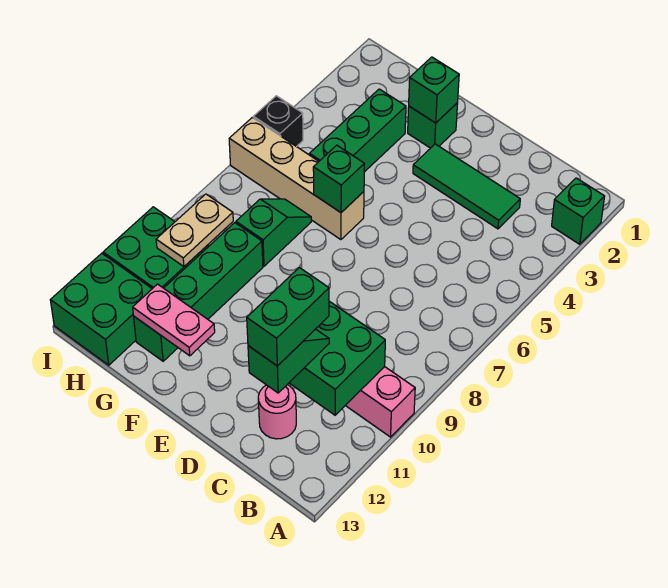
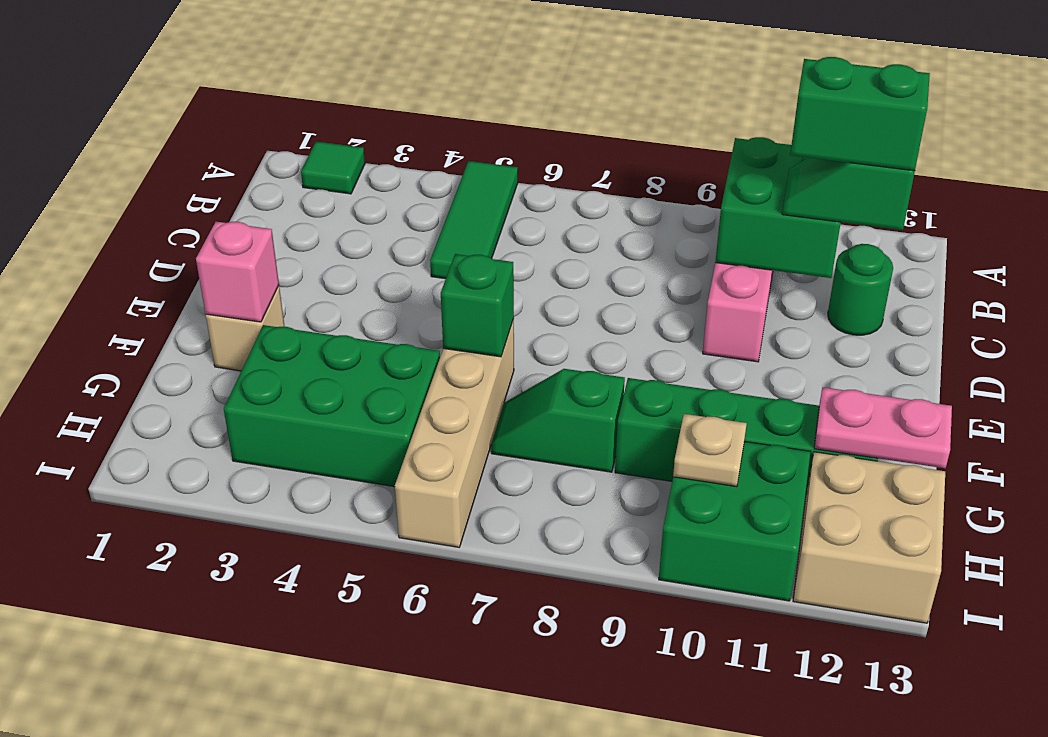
green 1x1 brick [552,178,605,244] -> green 1x1 tile [301,142,365,194]
green 1x3 tile [413,144,520,229] -> green 1x3 tile moved to [430,161,518,279]
pink 1x1 round brick [258,385,296,439] -> green 1x1 round brick [828,244,893,335]
green 1x1 brick [408,103,458,148] -> tan 1x1 brick [206,286,285,371]
green 1x1 brick [409,57,459,123] -> pink 1x1 brick [196,222,279,322]
pink 1x2 plate [133,284,215,356] -> pink 1x2 plate turned to [814,387,952,468]
green 1x3 brick [309,89,406,172] -> green 2x3 brick [224,325,440,487]
tan 1x2 plate [156,194,233,267] -> tan 1x1 plate [673,414,747,487]
green 2x2 brick [50,253,152,365] -> tan 2x2 brick [793,452,945,623]
black 1x1 brick [253,96,303,147] -> none

